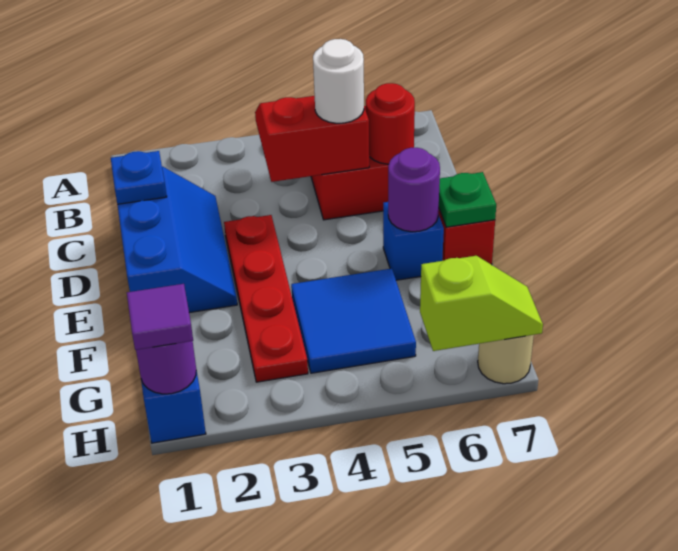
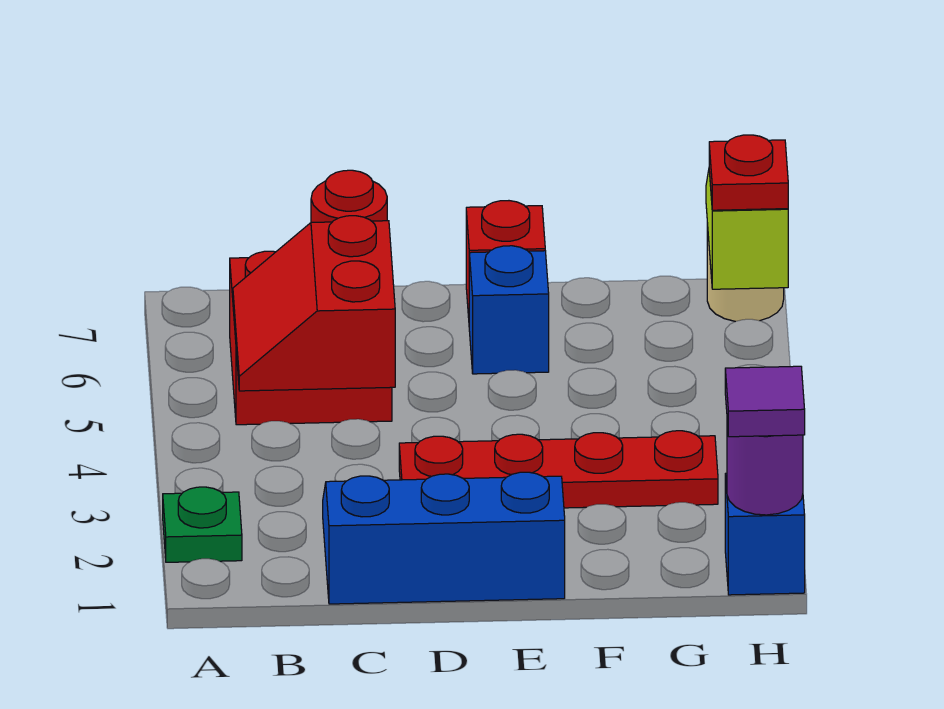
blue 1x1 plate [111,151,167,204] -> none
white 1x1 round brick [313,39,364,123] -> none
purple 1x1 round brick [388,148,440,232] -> none
green 1x1 plate [439,172,496,227] -> green 1x1 plate moved to [163,487,242,562]
blue 2x2 tile [291,268,416,373] -> none
none -> red 1x1 plate [709,135,788,210]

